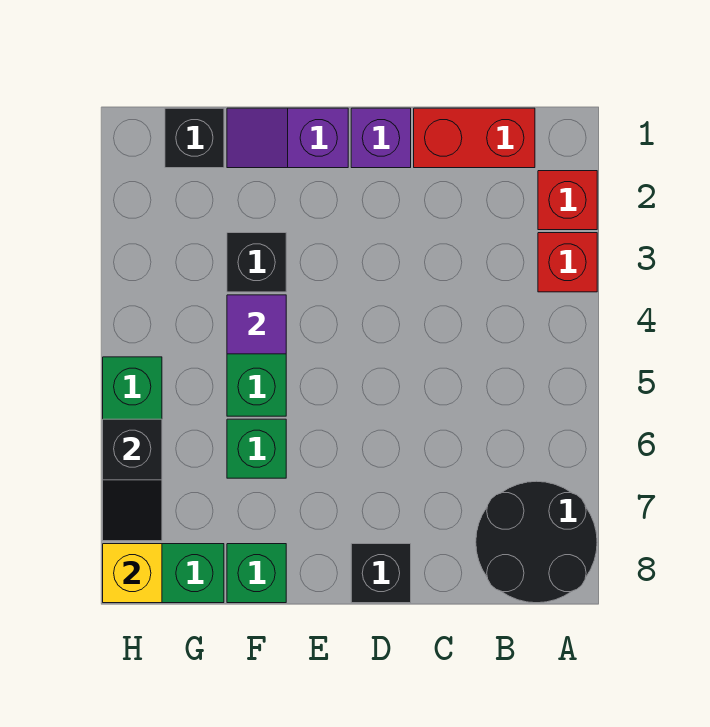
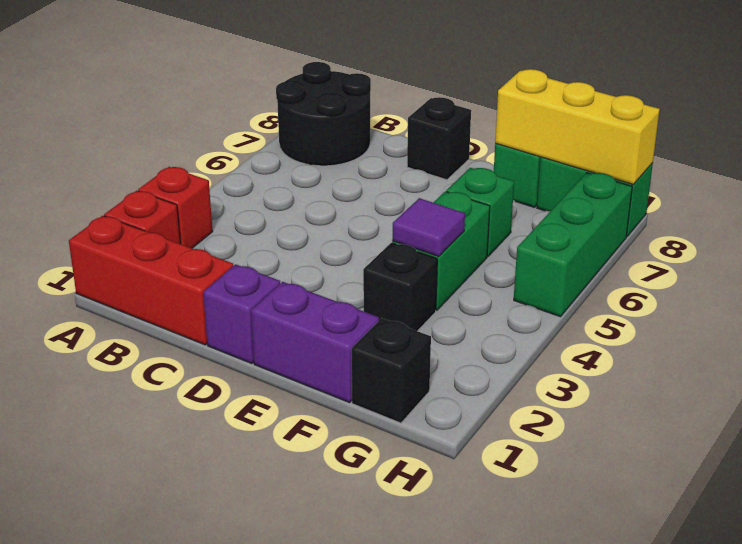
red 1x2 brick [414,108,535,168] -> red 1x3 brick [69,216,233,345]
purple 1x2 slope [227,108,348,168] -> purple 1x2 brick [251,282,379,403]
black 1x2 slope [103,419,162,541] -> none
yellow 1x1 brick [103,544,162,603] -> yellow 1x3 brick [495,69,660,185]

